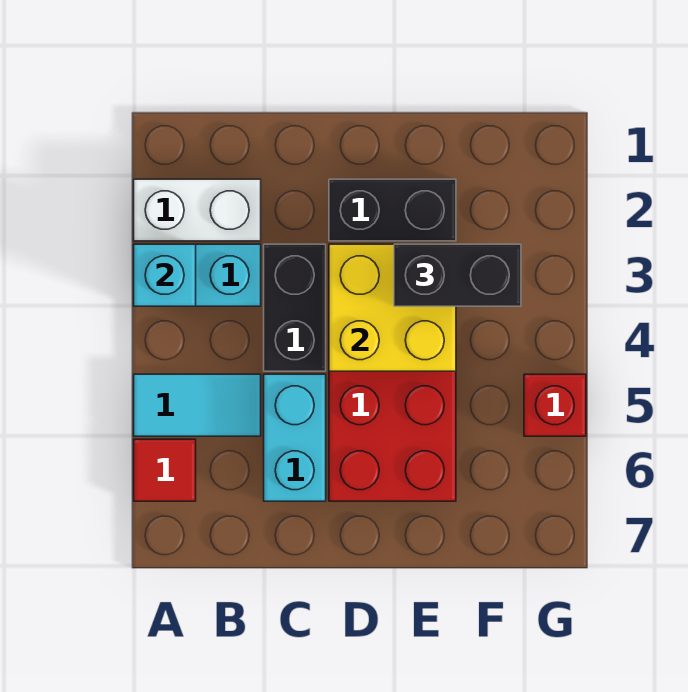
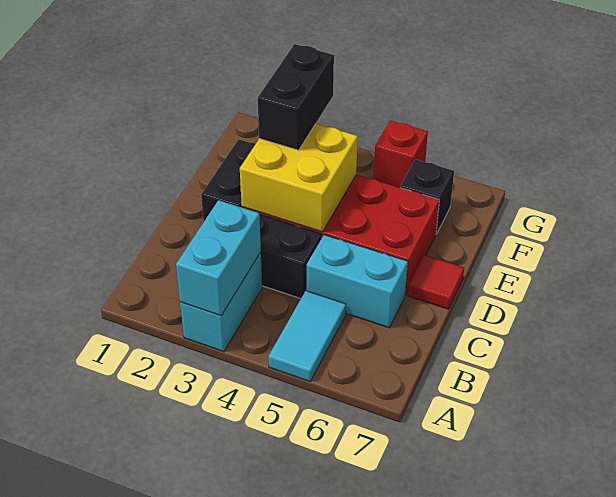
white 1x2 brick [134,179,261,241] -> none
cyan 1x1 brick [134,244,196,306] -> cyan 1x2 brick [176,200,261,316]
red 1x1 tile [134,439,196,501] -> red 1x1 tile moved to [408,255,464,309]
none -> black 1x1 brick [400,159,454,234]

